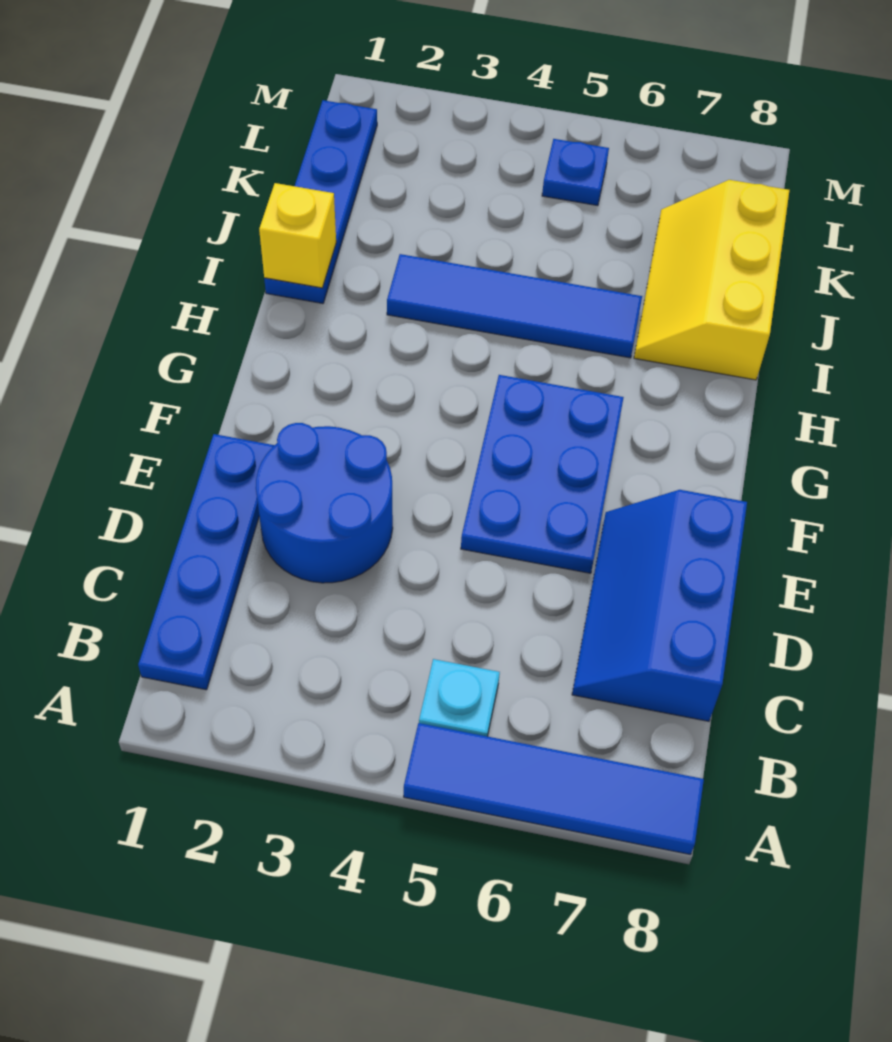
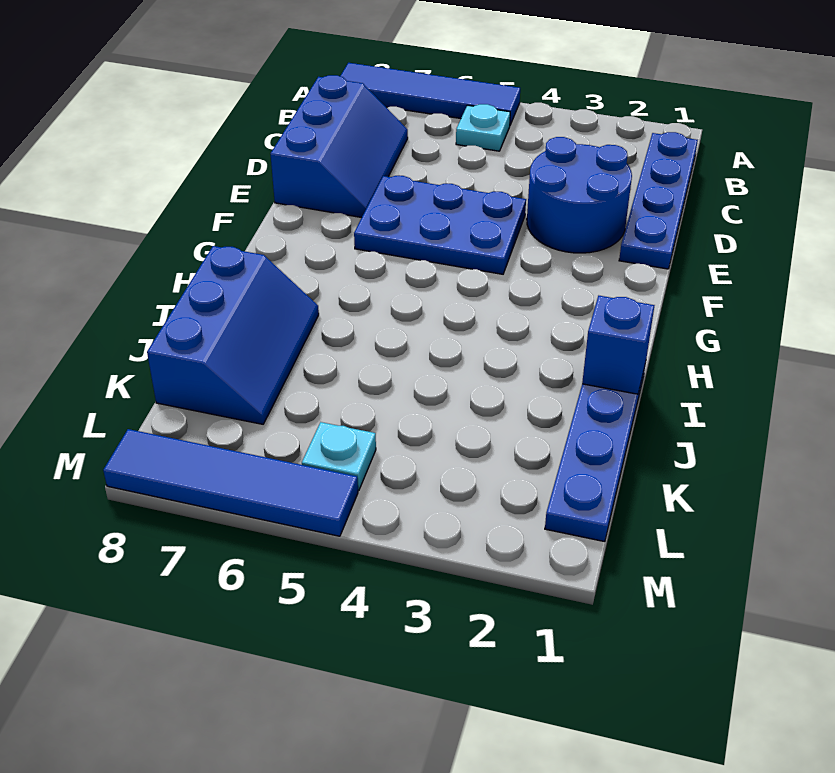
blue 2x3 plate [461,375,624,573] -> blue 2x3 plate turned to [354,176,526,274]
yellow 1x1 brick [259,183,336,288] -> blue 1x1 brick [582,296,655,394]
blue 1x4 tile [387,254,642,358] -> blue 1x4 tile moved to [103,429,358,536]
yellow 2x3 slope [634,180,789,380] -> blue 2x3 slope [147,246,319,424]
blue 1x1 plate [542,139,609,206] -> cyan 1x1 plate [302,422,376,490]

